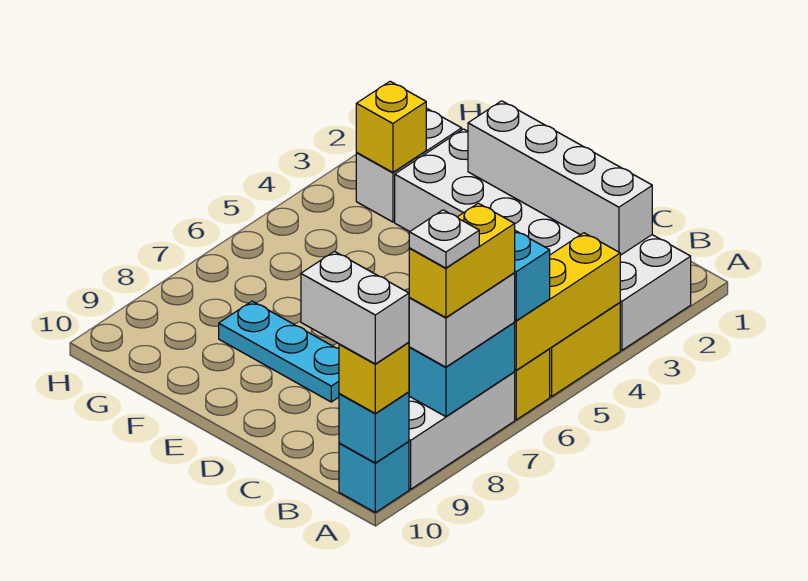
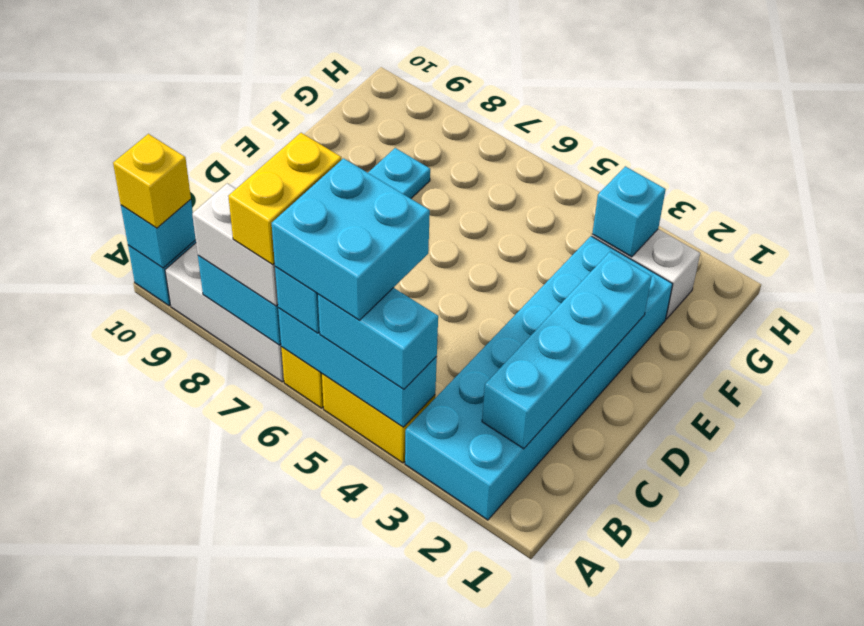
white 2x6 brick [395,129,691,350] -> cyan 2x6 brick [405,236,673,520]
yellow 1x3 brick [514,233,620,370] -> cyan 1x3 brick [278,308,437,427]
none -> cyan 1x2 brick [318,288,438,389]
none -> cyan 2x2 brick [272,158,430,320]
yellow 1x2 brick [409,203,515,318] -> yellow 1x2 brick turned to [228,133,342,265]
white 1x1 plate [409,210,479,268] -> none
white 1x2 brick [301,251,409,364] -> none
white 1x4 brick [468,101,652,255] -> cyan 1x4 brick [482,252,652,449]
yellow 1x1 brick [356,81,426,172] -> cyan 1x1 brick [592,166,666,257]

